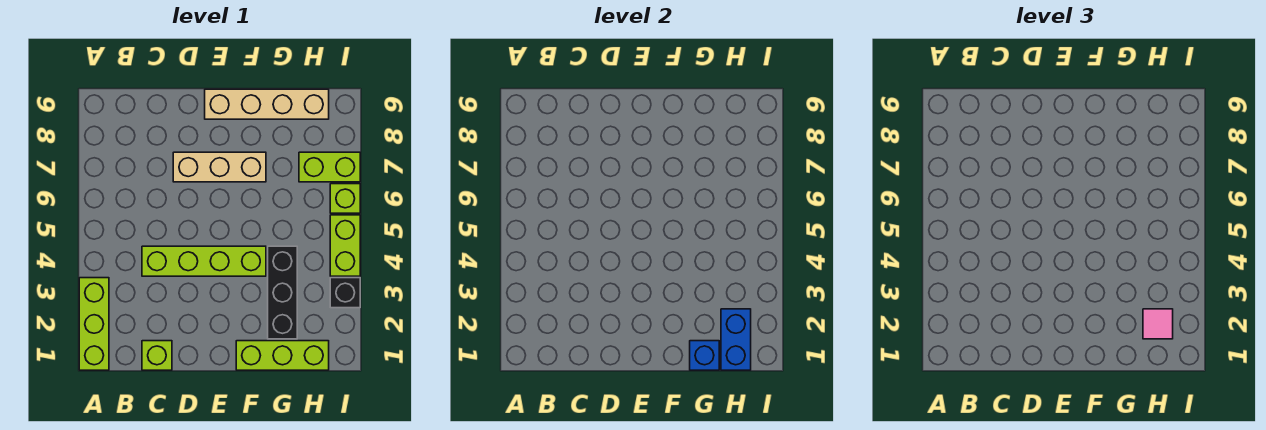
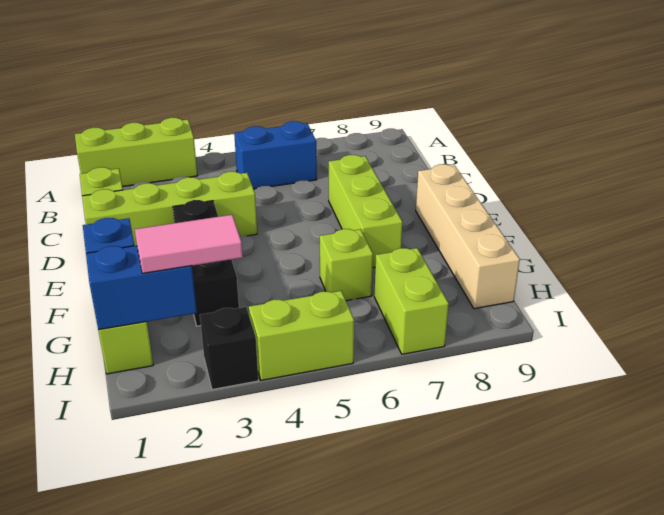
none -> blue 1x2 brick [234,121,317,189]
lime 1x4 brick [142,246,266,276] -> lime 1x4 brick turned to [82,172,257,246]
tan 1x3 brick [173,152,266,182] -> lime 1x3 brick [329,155,402,268]
black 1x3 brick [268,246,297,339] -> black 1x3 brick turned to [173,200,239,326]
pink 1x1 tile [1143,309,1173,339] -> pink 1x2 tile [135,215,243,273]
lime 1x1 brick [330,184,360,213] -> lime 1x1 brick moved to [320,229,373,301]

